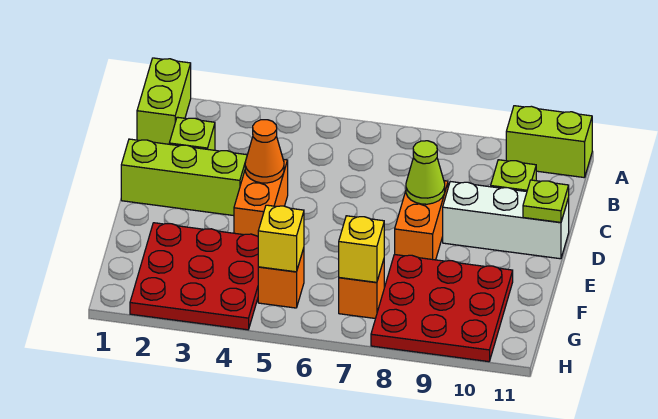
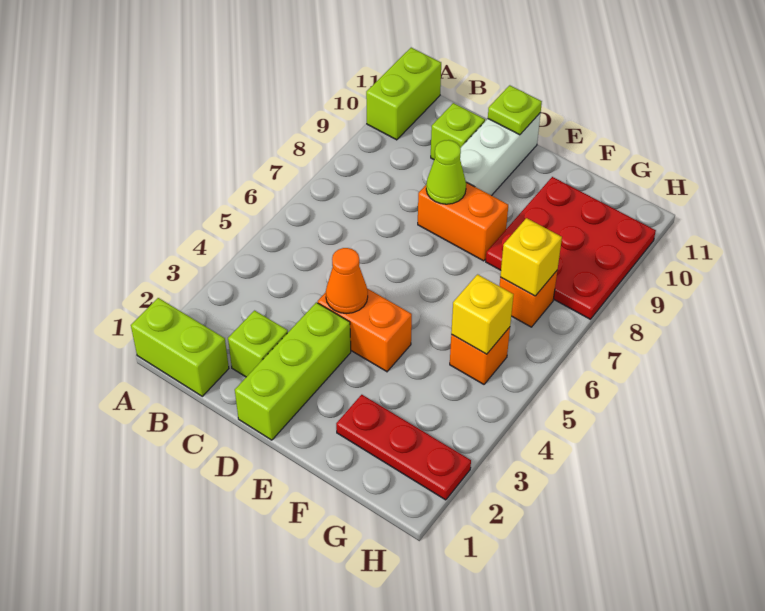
red 3x3 plate [130,223,258,330] -> red 1x3 plate [336,395,471,500]

